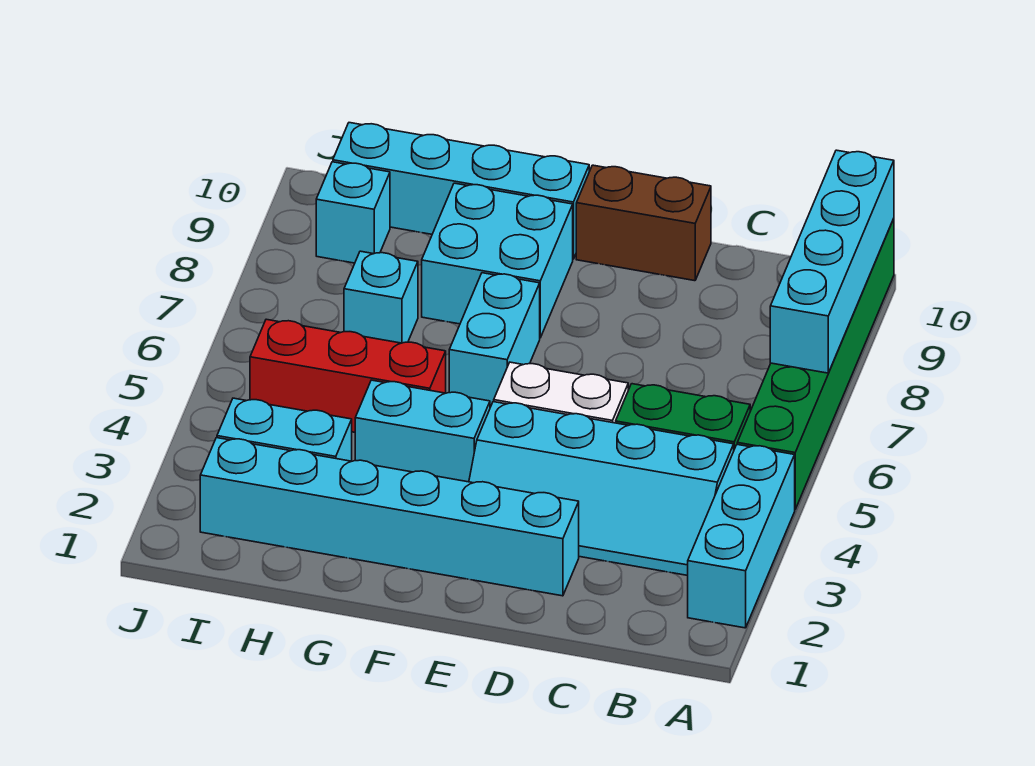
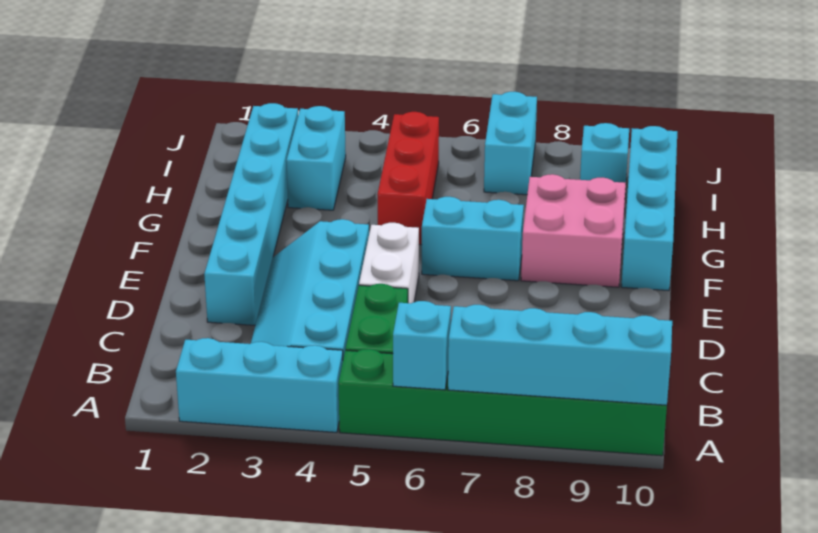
brown 1x2 brick [576,165,711,281] -> none
cyan 1x2 brick [355,380,490,482] -> cyan 1x2 brick moved to [484,92,537,195]
cyan 2x2 brick [422,183,573,338] -> pink 2x2 brick [521,174,626,287]
cyan 1x1 brick [344,251,418,343] -> cyan 1x1 brick moved to [393,301,451,390]

